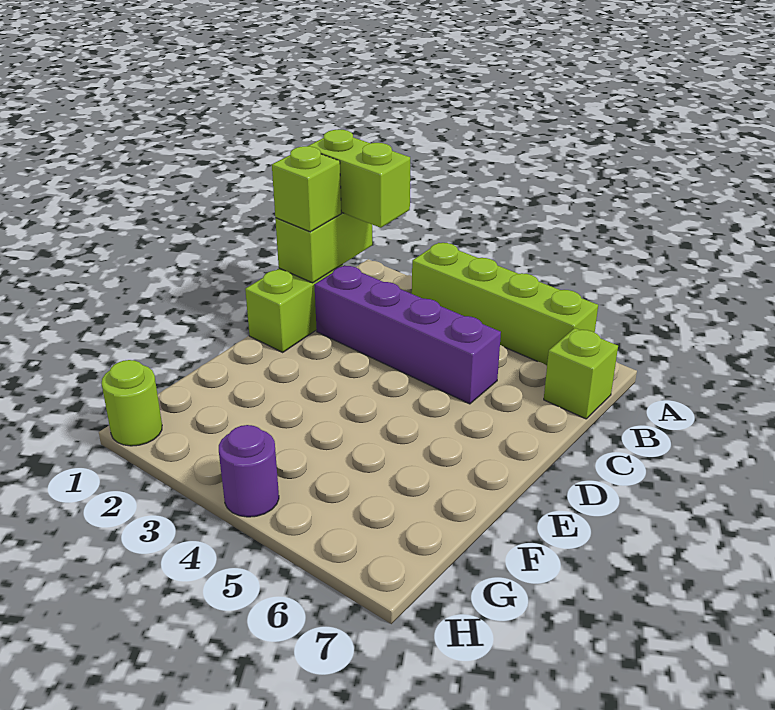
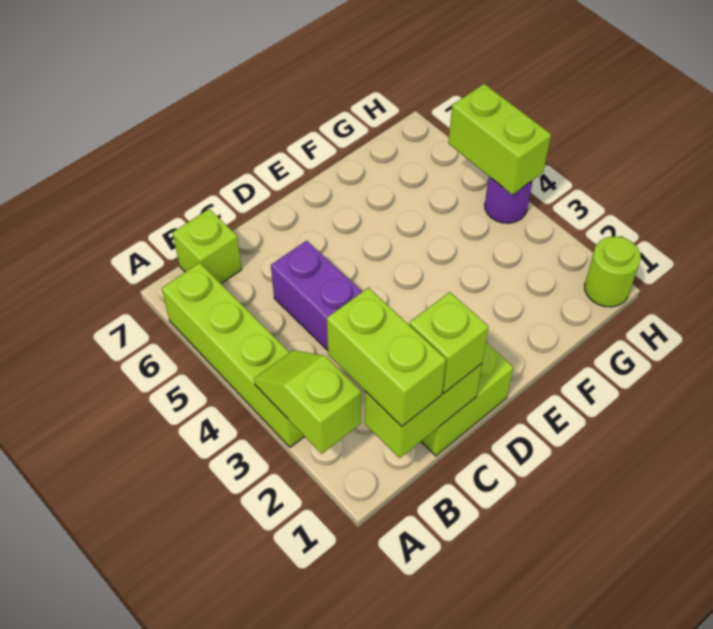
none -> lime 1x2 slope [254,350,361,454]
none -> lime 1x2 brick [448,84,551,195]

